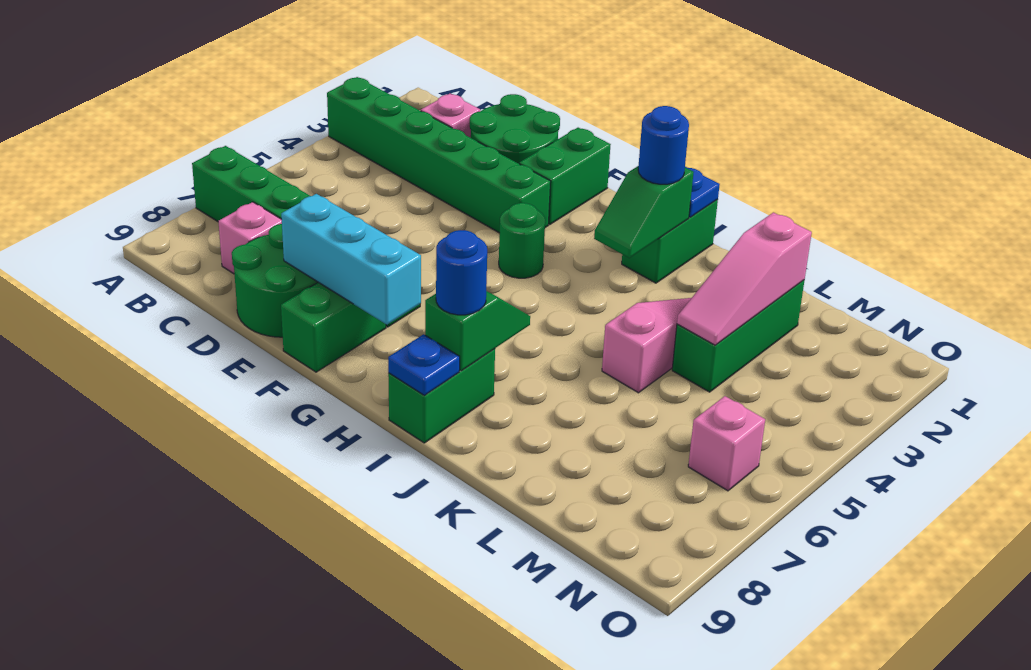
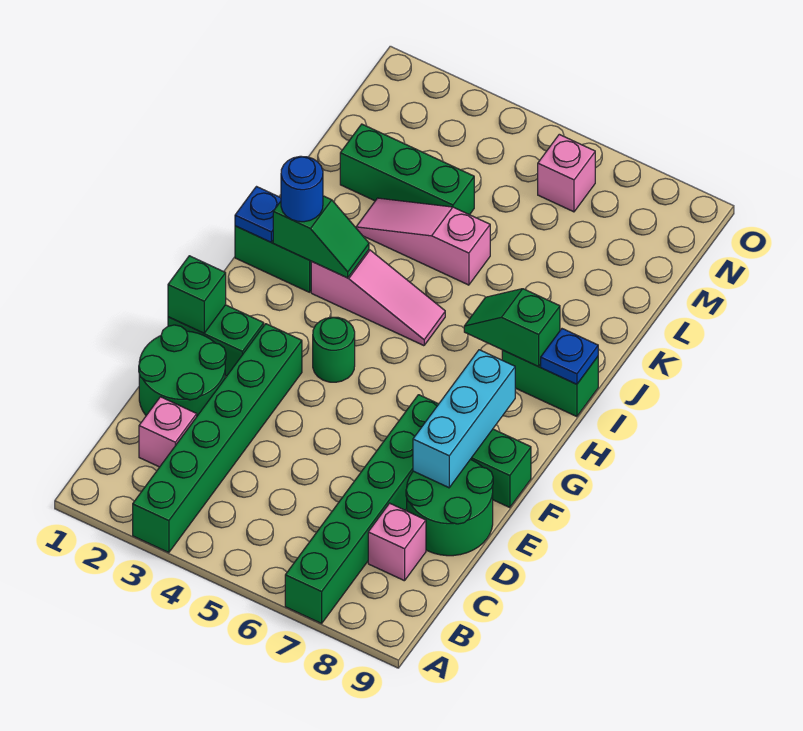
none -> green 1x1 brick [168,256,226,333]
blue 1x1 round brick [436,230,487,315] -> none
pink 1x3 slope [677,212,812,345] -> pink 1x3 slope moved to [311,250,445,346]

